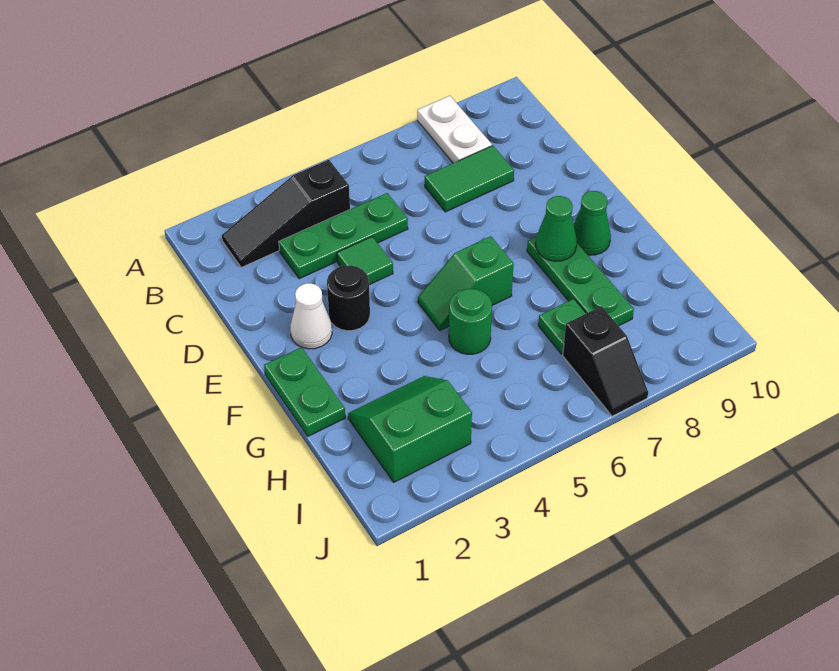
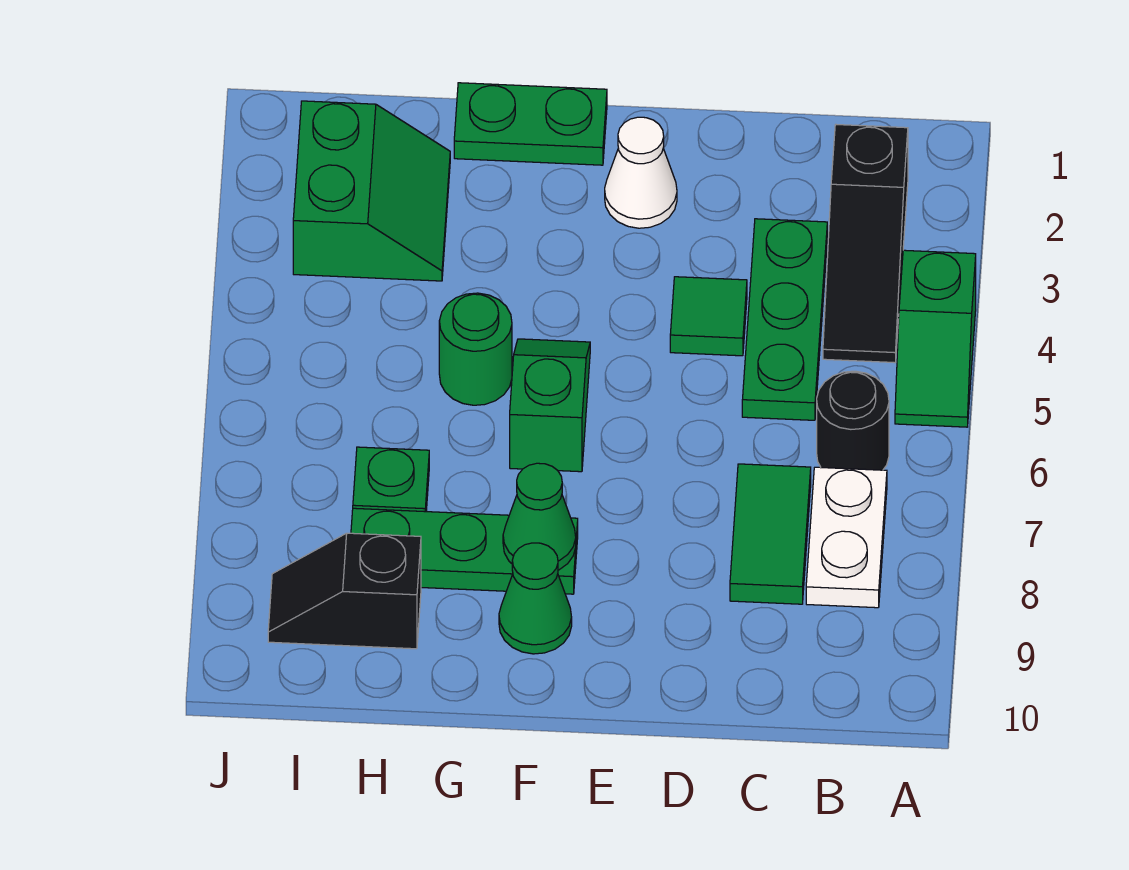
none -> green 1x2 slope [895,250,976,427]
white 1x2 plate [417,96,492,163] -> white 1x2 plate turned to [806,467,887,608]
black 1x3 slope [222,160,350,268] -> black 1x3 slope turned to [823,125,908,363]
black 1x1 round brick [327,266,370,331] -> black 1x1 round brick moved to [817,371,889,470]
black 1x2 slope [563,306,648,416] -> black 1x2 slope moved to [268,533,421,649]

